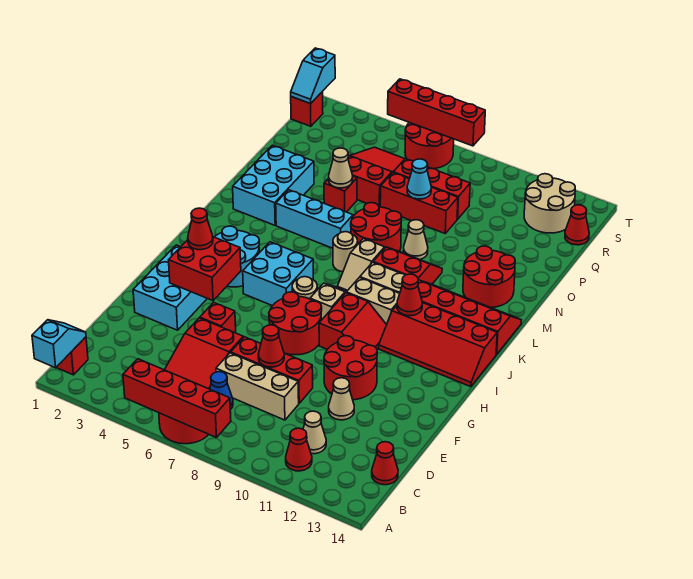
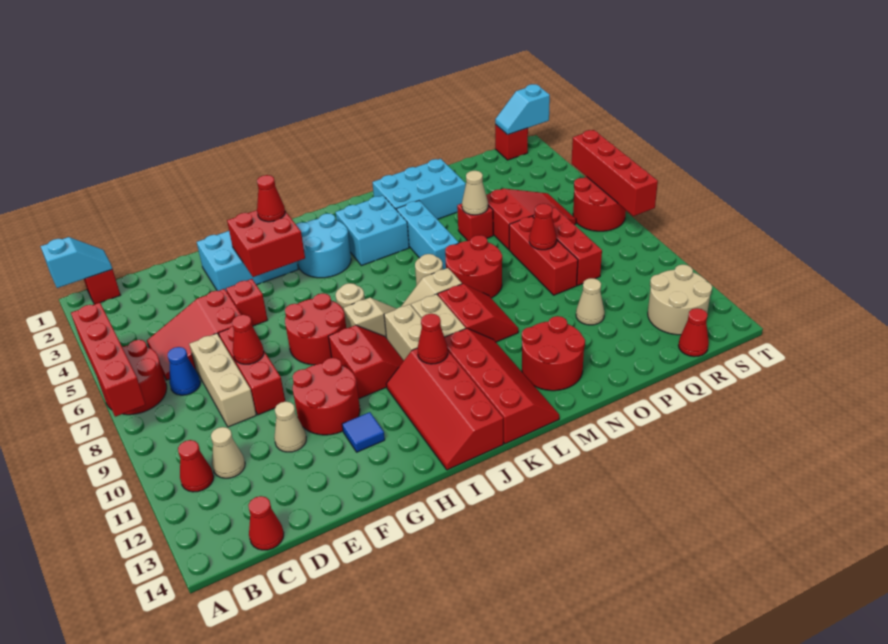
none -> blue 1x1 tile [342,412,385,452]
red 2x2 slope [319,293,386,349] -> red 2x2 slope turned to [328,325,404,398]
cyan 2x2 brick [243,242,313,306] -> cyan 2x2 brick moved to [335,196,409,266]
tan 1x1 cone [403,220,428,259] -> tan 1x1 cone moved to [576,278,605,325]
cyan 1x1 cone [407,159,431,199] -> red 1x1 cone [529,204,557,250]

